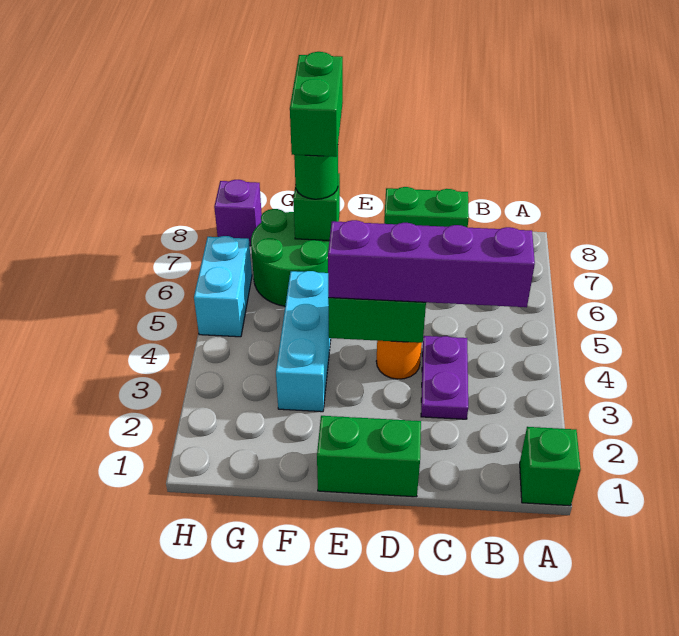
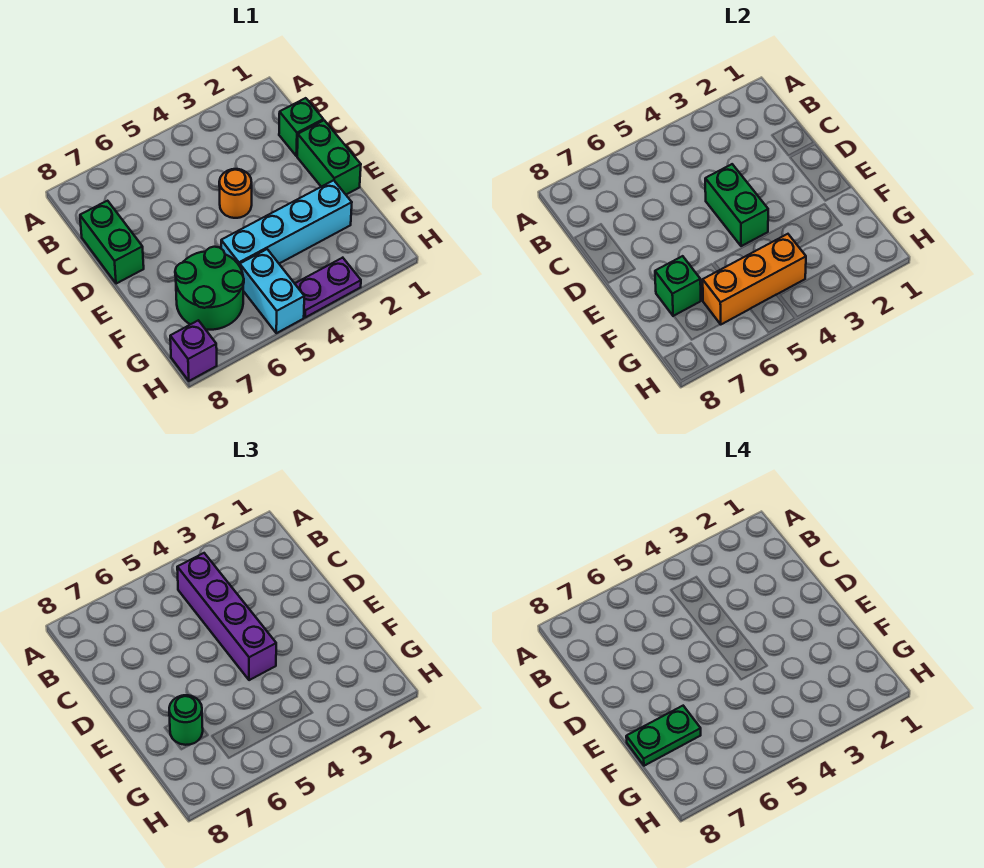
green 1x1 brick [520,427,581,506] -> green 1x1 brick moved to [279,98,323,156]
purple 1x2 plate [421,336,468,419] -> purple 1x2 plate moved to [295,258,361,318]
cyan 1x3 brick [276,271,331,412] -> cyan 1x4 brick [221,180,352,266]
green 1x2 brick [290,52,343,157] -> green 1x2 plate [626,706,701,766]
none -> orange 1x3 brick [703,234,806,324]
cyan 1x2 brick [194,236,252,337] -> cyan 1x2 brick turned to [240,249,304,333]

